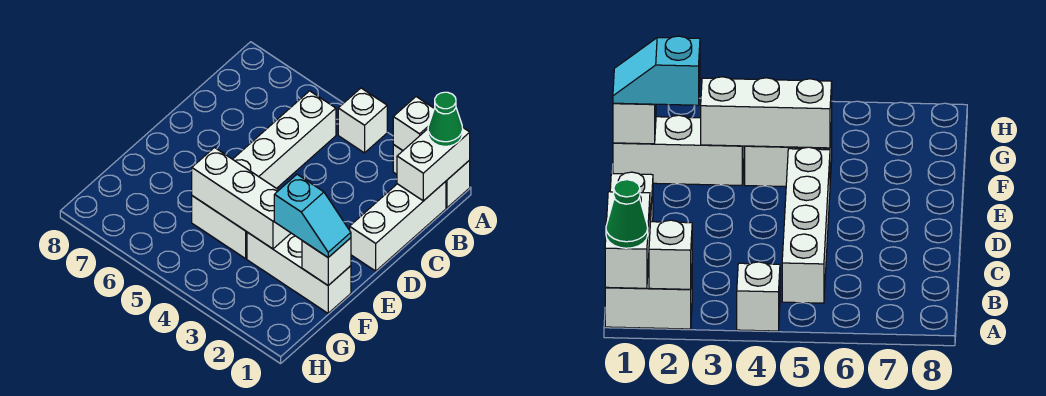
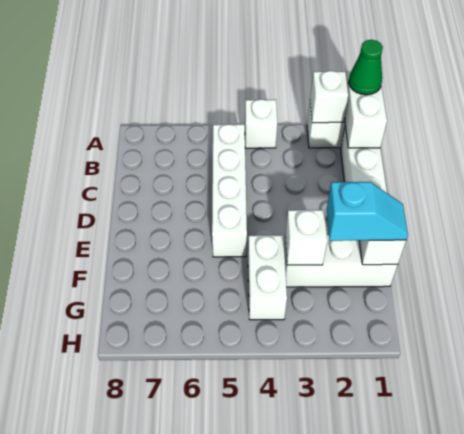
white 1x3 brick [192,148,291,249] -> white 1x1 brick [285,210,327,265]
white 1x2 brick [192,196,247,259] -> white 1x2 brick turned to [248,235,287,320]

